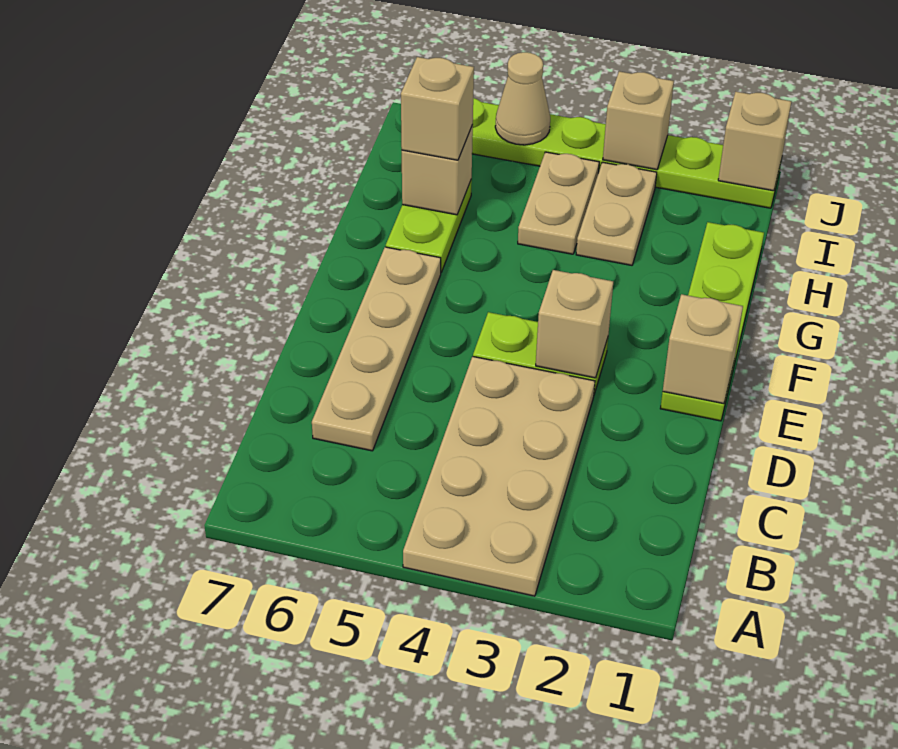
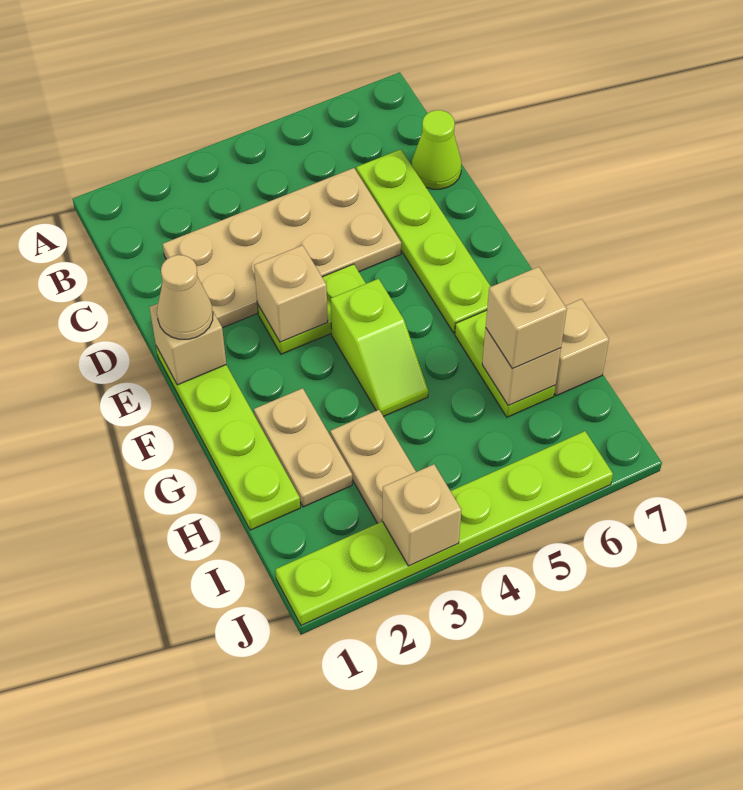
tan 2x4 plate [403,356,595,596] -> tan 2x4 plate turned to [163,168,401,328]
tan 1x4 plate [312,247,441,451] -> lime 1x4 plate [356,149,491,333]
none -> lime 1x1 cone [412,110,461,189]
none -> lime 1x2 slope [331,279,428,417]
tan 1x2 plate [518,152,599,254] -> tan 1x2 plate moved to [254,388,352,507]
tan 1x1 brick [718,92,792,191] -> tan 1x1 brick moved to [554,299,609,396]
tan 1x1 cone [495,52,550,145] -> tan 1x1 cone moved to [157,255,213,339]

